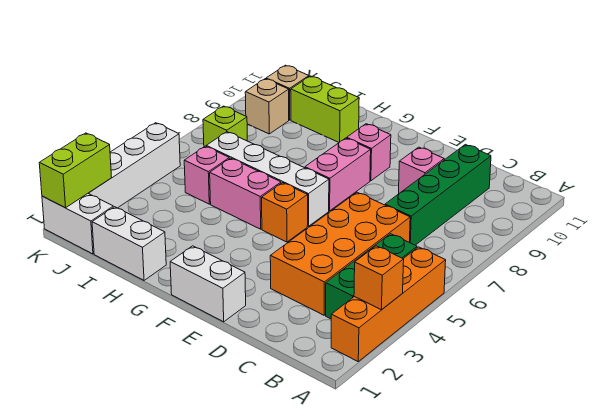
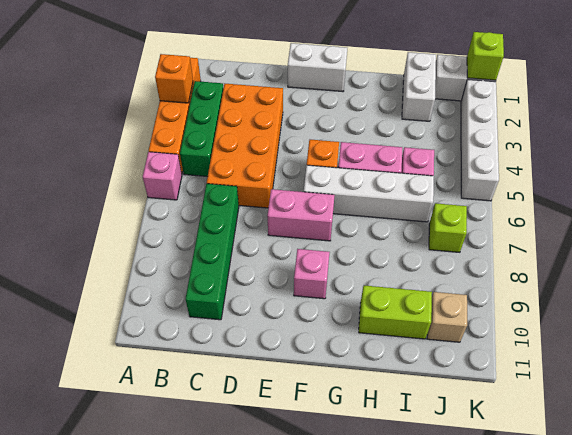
pink 1x1 brick [399,147,444,193] -> pink 1x1 brick moved to [143,152,182,200]
pink 1x2 brick [305,138,371,211] -> pink 1x2 brick turned to [267,189,335,241]
white 1x2 brick [92,207,166,280] -> white 1x2 brick turned to [402,52,436,121]
tan 1x1 brick [245,79,289,134] -> none
lime 1x2 brick [39,133,112,208] -> lime 1x1 brick [467,32,504,80]

